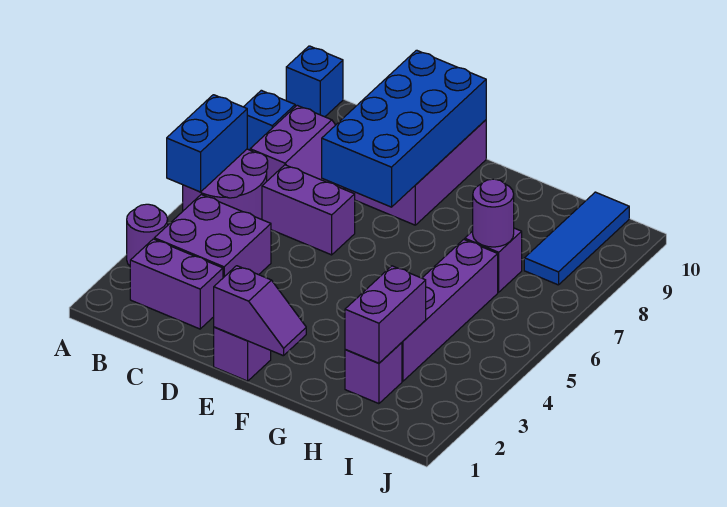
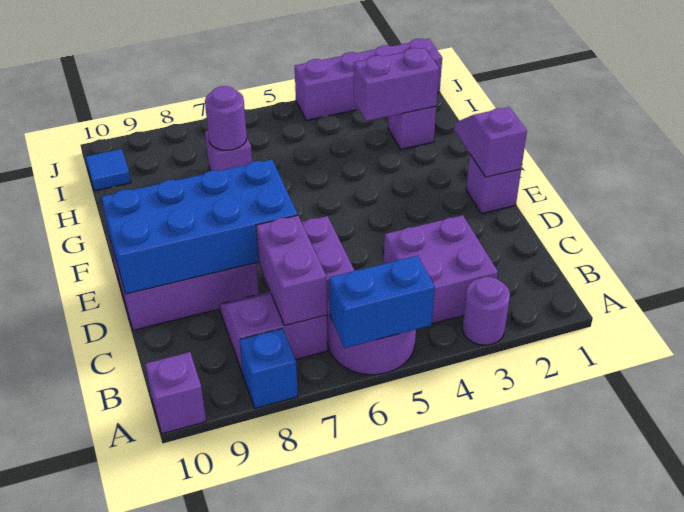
blue 1x1 brick [286,46,343,117] -> purple 1x1 brick [145,352,206,434]
purple 1x2 brick [130,239,223,329] -> purple 1x2 brick moved to [256,215,327,326]
purple 1x4 brick [402,239,498,381] -> purple 1x4 brick moved to [295,39,442,121]
blue 1x3 tile [524,192,629,285] -> blue 1x1 tile [85,149,131,191]

